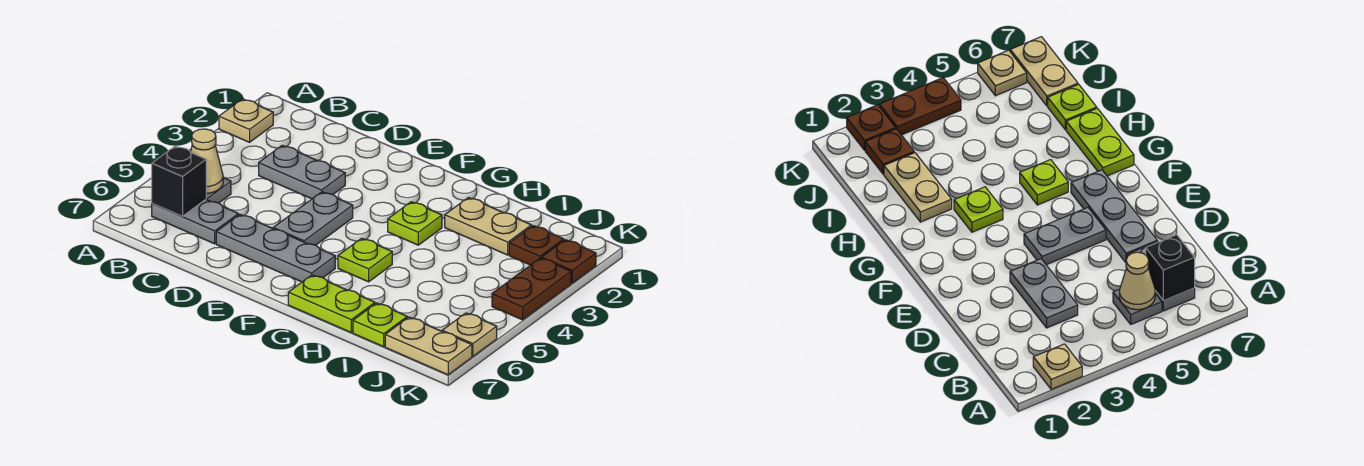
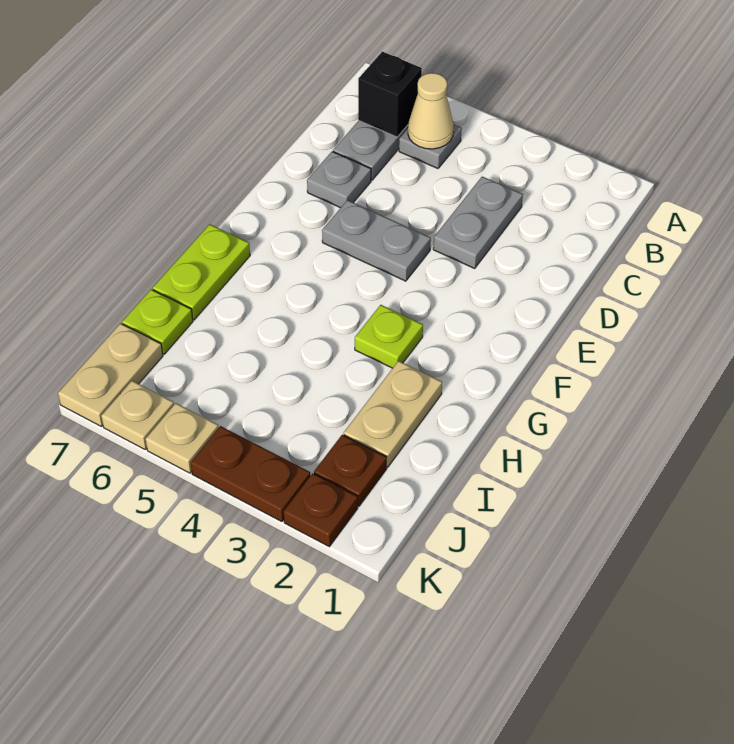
tan 1x1 plate [219,99,273,142] -> tan 1x1 plate moved to [146,403,219,473]
grey 1x3 plate [216,214,335,282] -> grey 1x1 plate [307,152,371,208]
lime 1x1 plate [338,238,392,282] -> none

